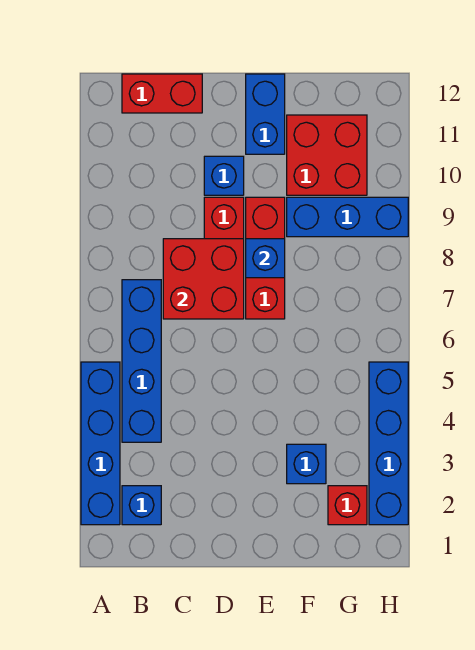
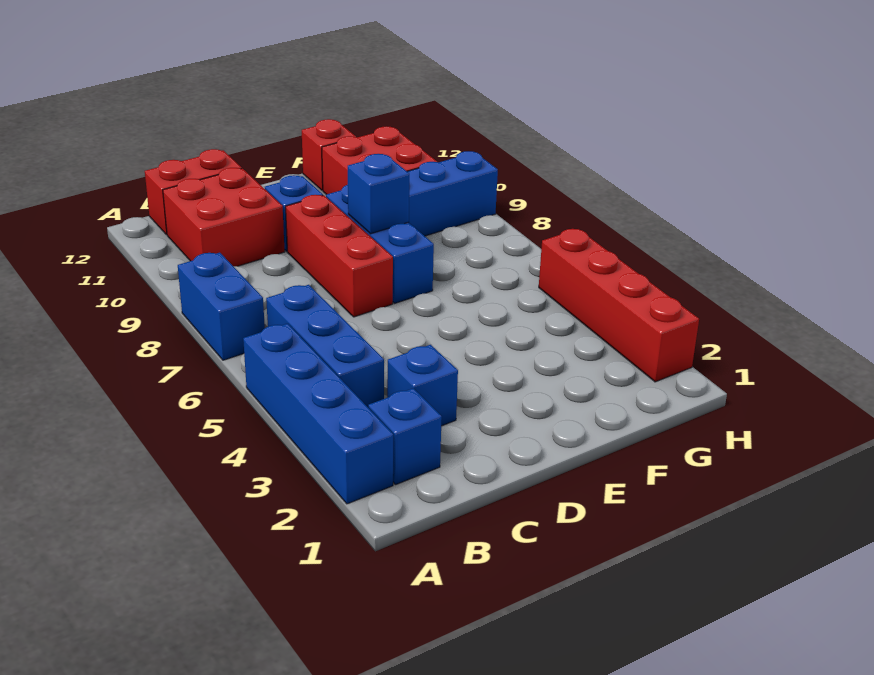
blue 1x4 brick [122,280,161,442] -> blue 1x3 brick [266,285,384,407]
red 2x2 brick [163,239,244,319] -> red 2x2 brick moved to [163,168,285,266]
red 1x3 brick [246,197,285,319] -> blue 1x3 brick [326,185,434,303]
blue 1x2 brick [246,74,285,154] -> blue 1x2 brick moved to [178,253,265,360]
blue 1x1 brick [287,444,326,484] -> blue 1x1 brick moved to [387,345,458,426]
red 1x1 brick [328,486,367,525] -> red 1x1 brick moved to [302,119,356,191]
blue 1x4 brick [369,362,408,525] -> red 1x4 brick [539,229,699,382]

